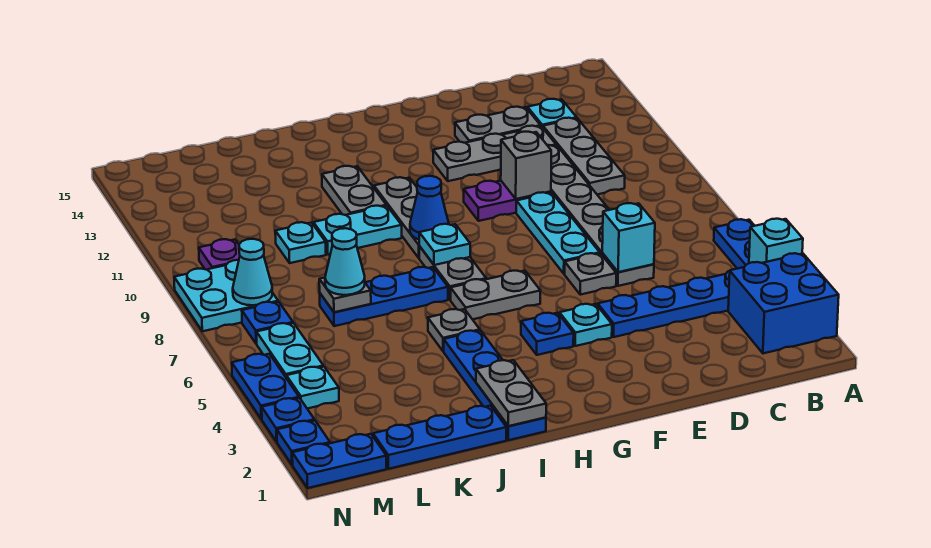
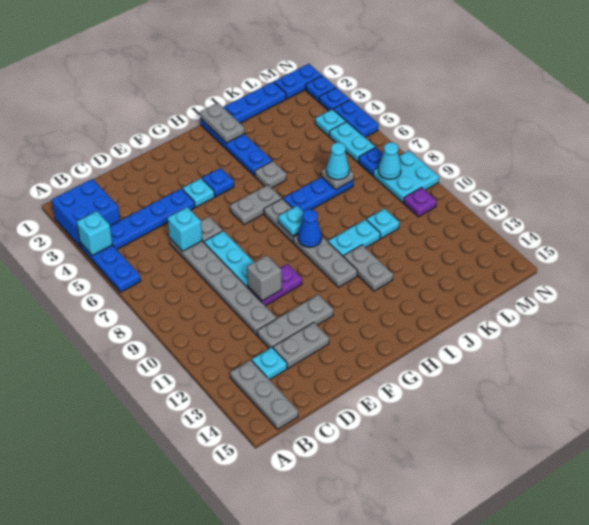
grey 1x3 plate [543,118,625,194] -> grey 1x3 plate moved to [230,360,298,429]

